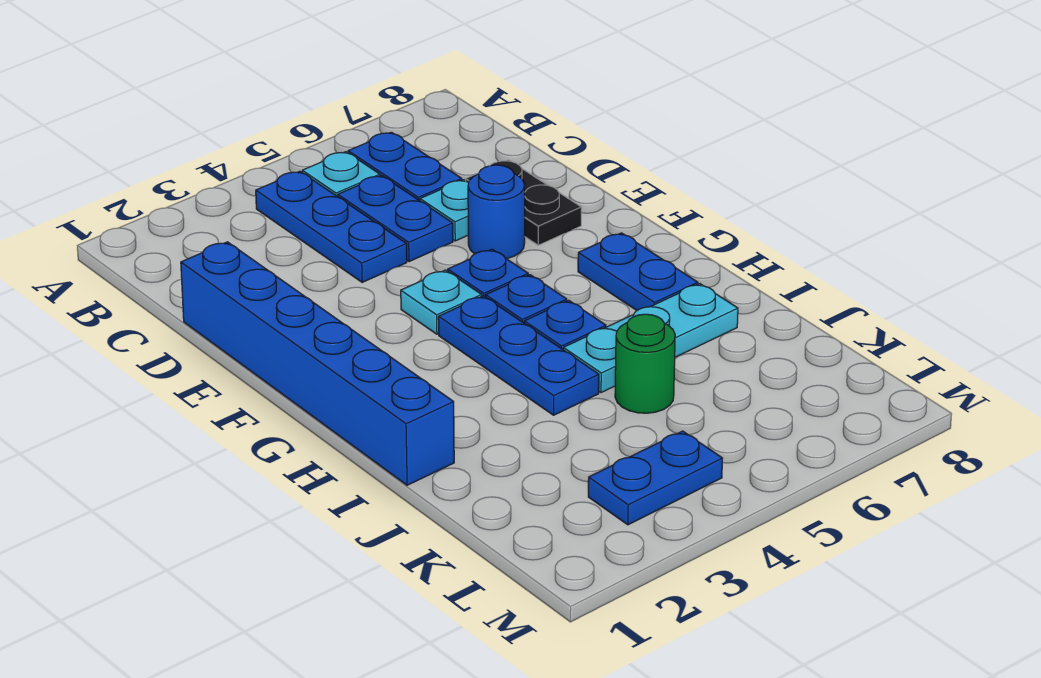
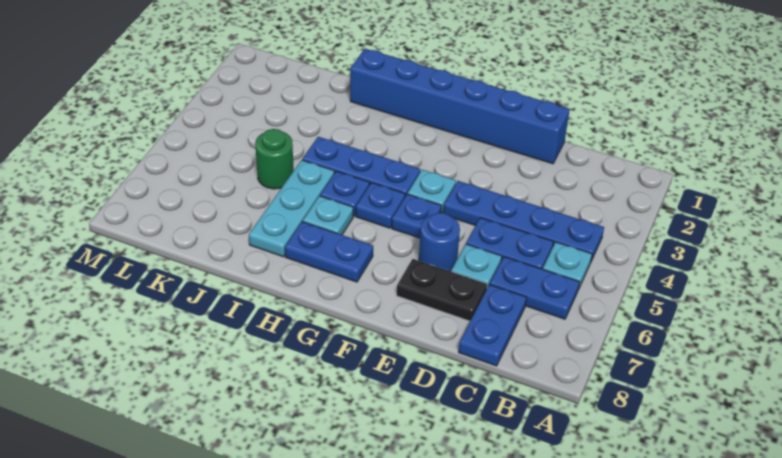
blue 1x3 plate [256,171,407,282] -> blue 1x4 plate [443,181,604,261]
none -> cyan 1x1 plate [303,196,353,235]
blue 1x2 plate [588,431,722,525] -> blue 1x2 plate moved to [459,284,526,366]

